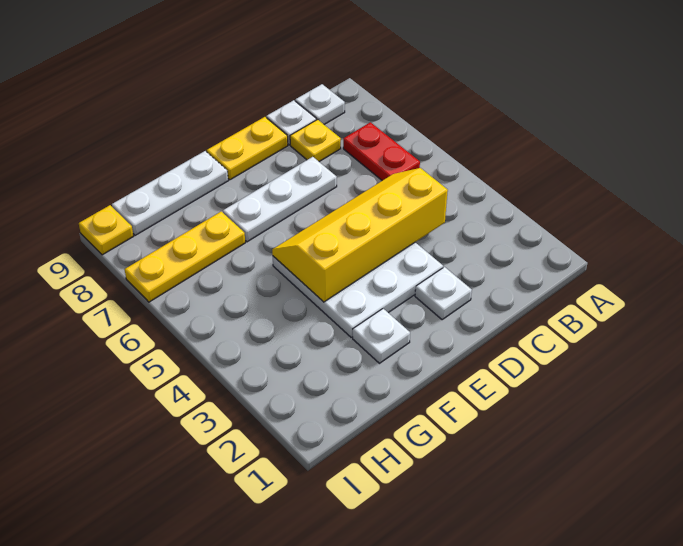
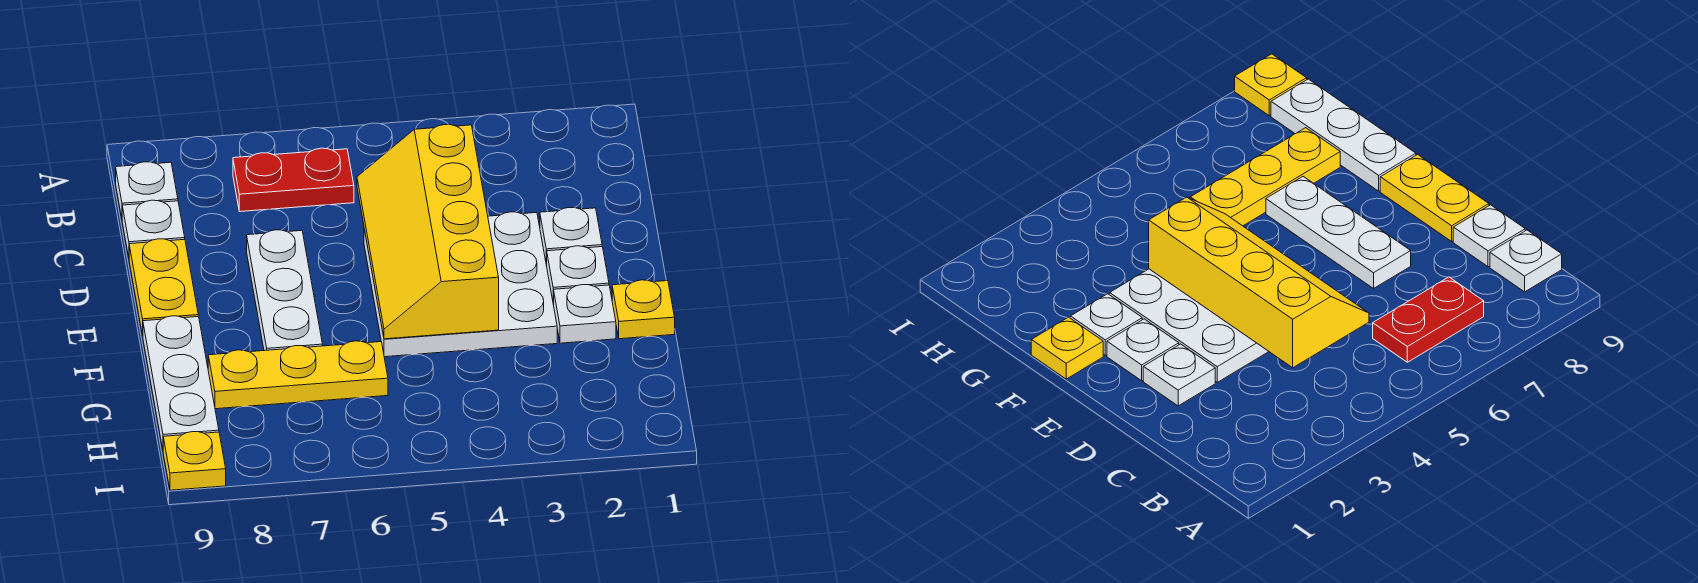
yellow 1x1 plate [290,120,341,162] -> yellow 1x1 plate moved to [612,280,675,339]
none -> white 1x1 plate [547,246,609,304]
yellow 1x3 plate [125,212,245,302] -> yellow 1x3 plate turned to [208,341,388,409]

